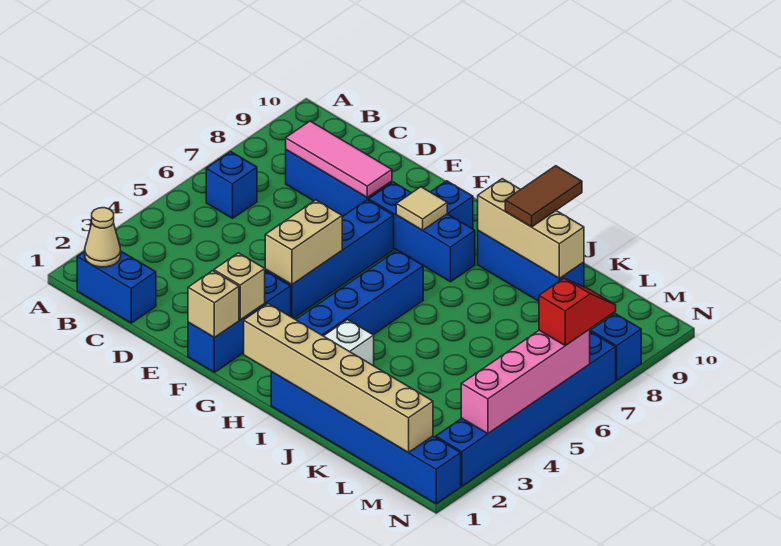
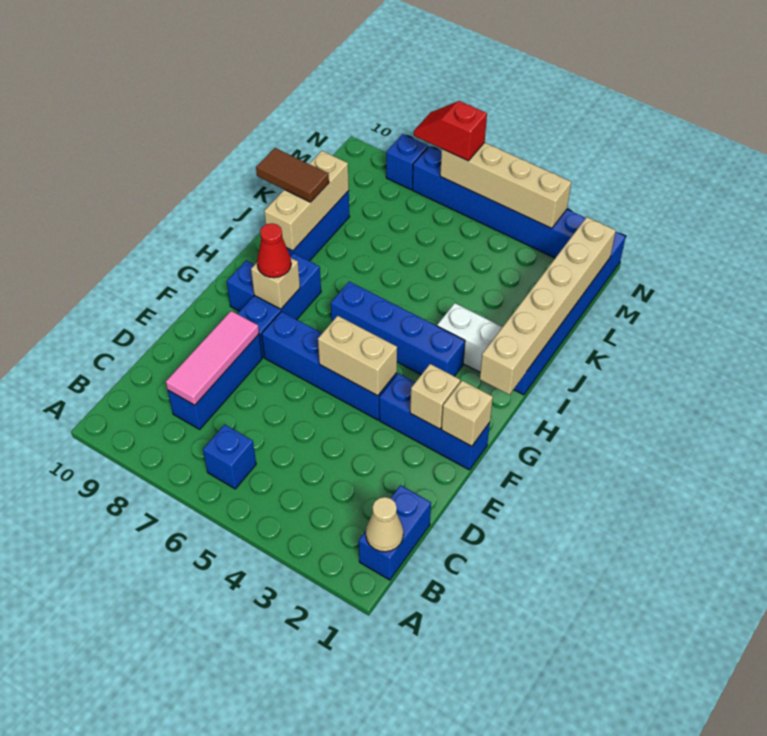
tan 1x1 tile [396,187,447,230] -> tan 1x1 brick [251,258,300,309]
none -> red 1x1 cone [257,223,291,278]
pink 1x4 brick [461,329,590,434] -> tan 1x4 brick [440,142,571,229]

